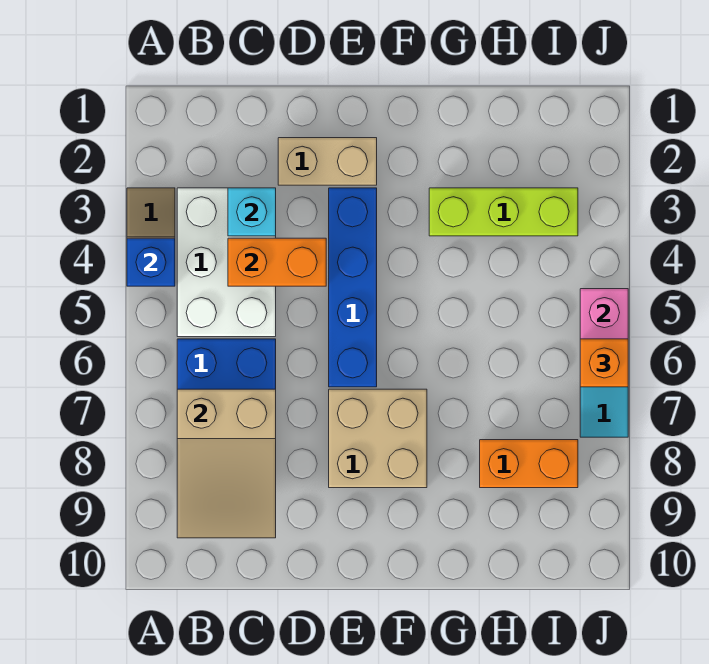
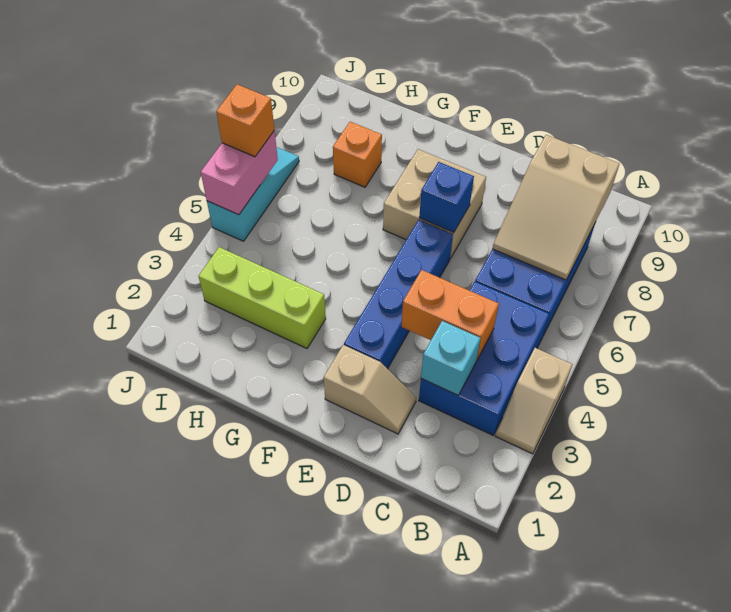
blue 1x1 brick [127,238,175,286] -> blue 1x1 brick moved to [419,162,474,233]
white 2x3 brick [177,188,276,337] -> blue 2x3 brick [419,282,549,435]
tan 2x3 slope [177,389,276,538] -> tan 2x3 slope turned to [493,135,620,280]
tan 1x2 brick [278,138,377,185] -> tan 1x2 slope [324,345,416,434]
orange 1x2 brick [480,440,578,488] -> orange 1x1 brick [333,122,382,187]

